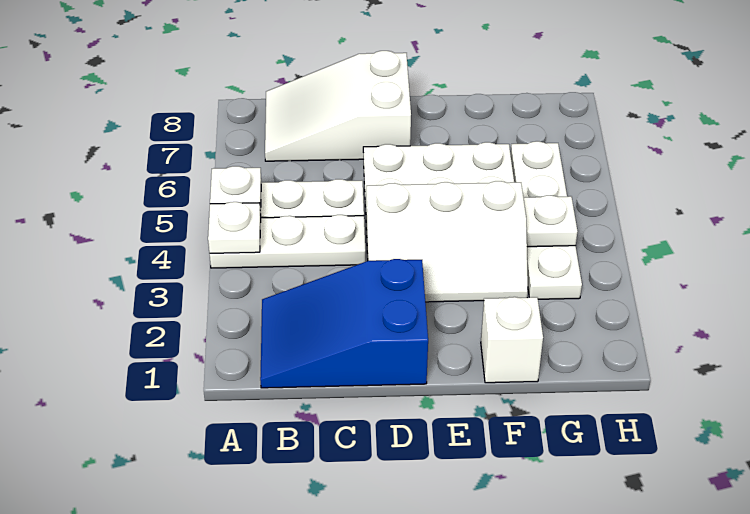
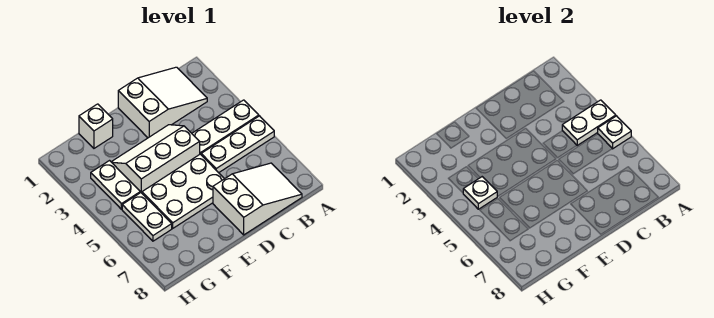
white 1x1 plate [208,202,261,253] -> white 1x2 plate [562,100,616,145]
blue 2x3 slope [260,259,428,388] -> white 2x3 slope [118,67,207,138]

